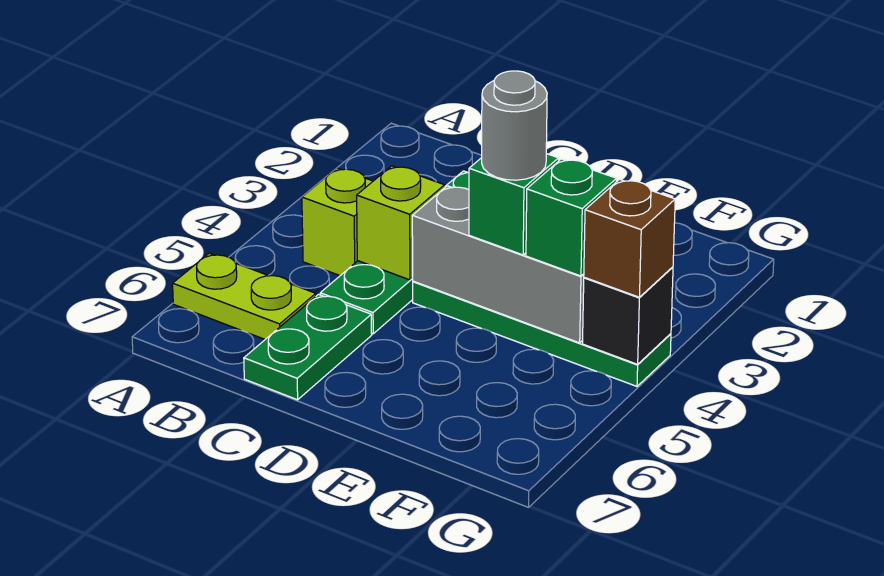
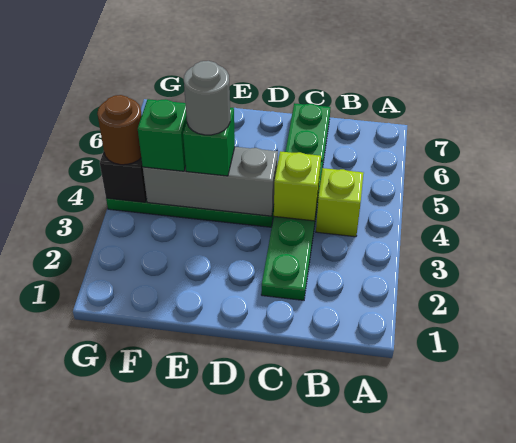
lime 1x2 plate [173,253,316,339] -> none
brown 1x1 brick [584,179,675,297] -> brown 1x1 round brick [97,95,142,165]

